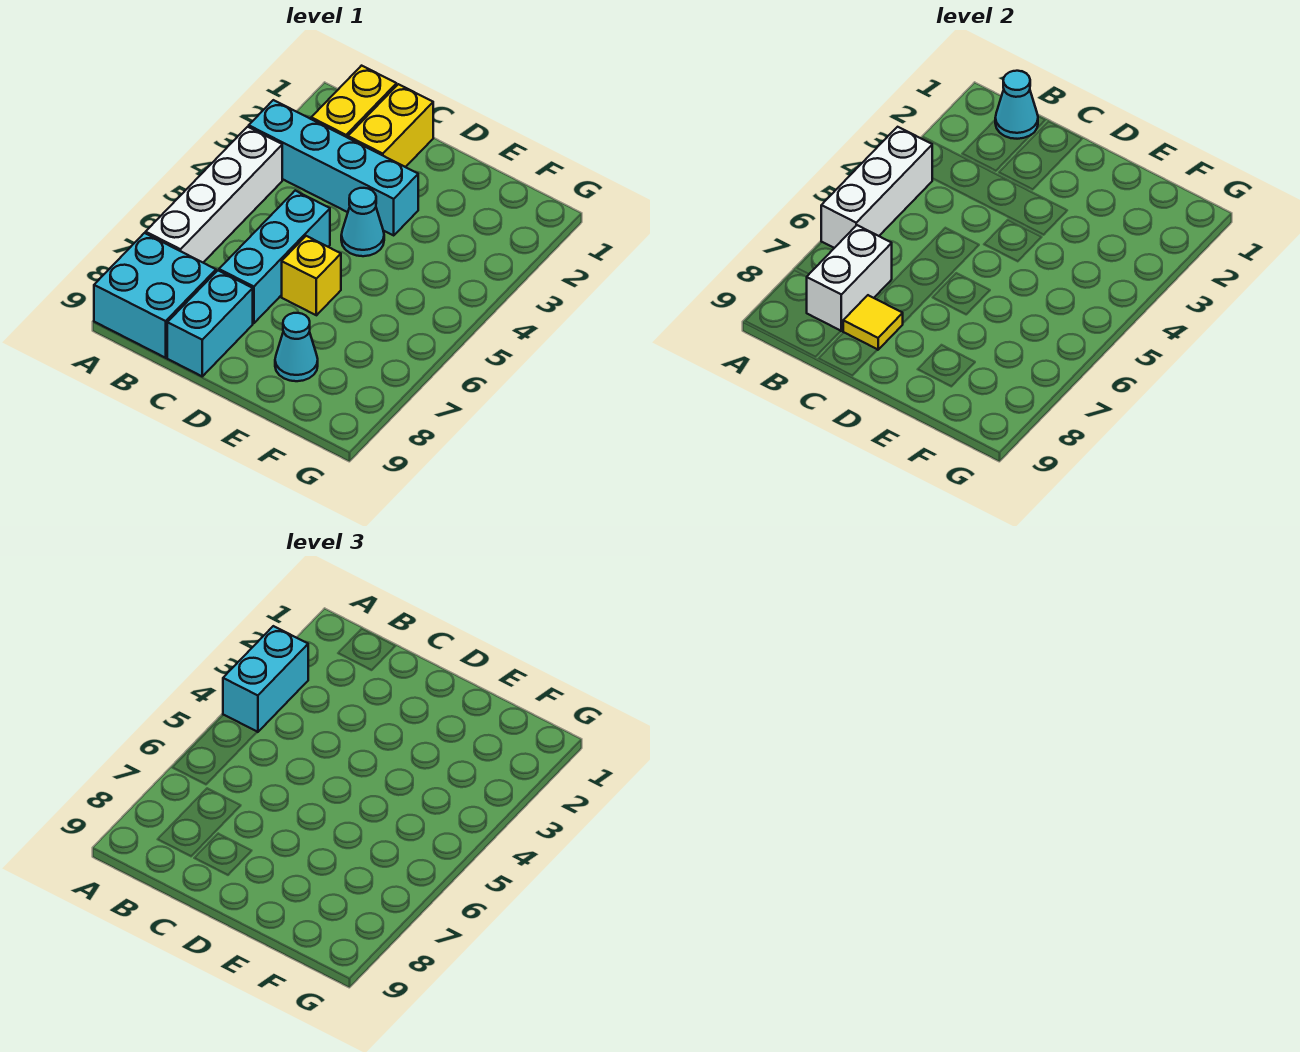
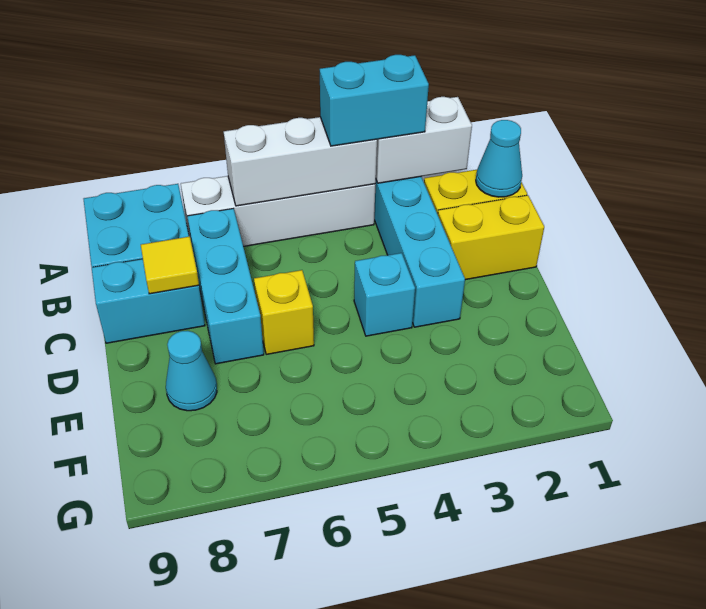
white 1x2 brick [807,225,892,331] -> white 1x2 brick moved to [376,97,472,183]
cyan 1x3 brick [219,191,330,323] -> cyan 1x3 brick turned to [187,209,264,364]
cyan 1x1 cone [341,188,384,256] -> cyan 1x1 brick [354,253,415,336]

